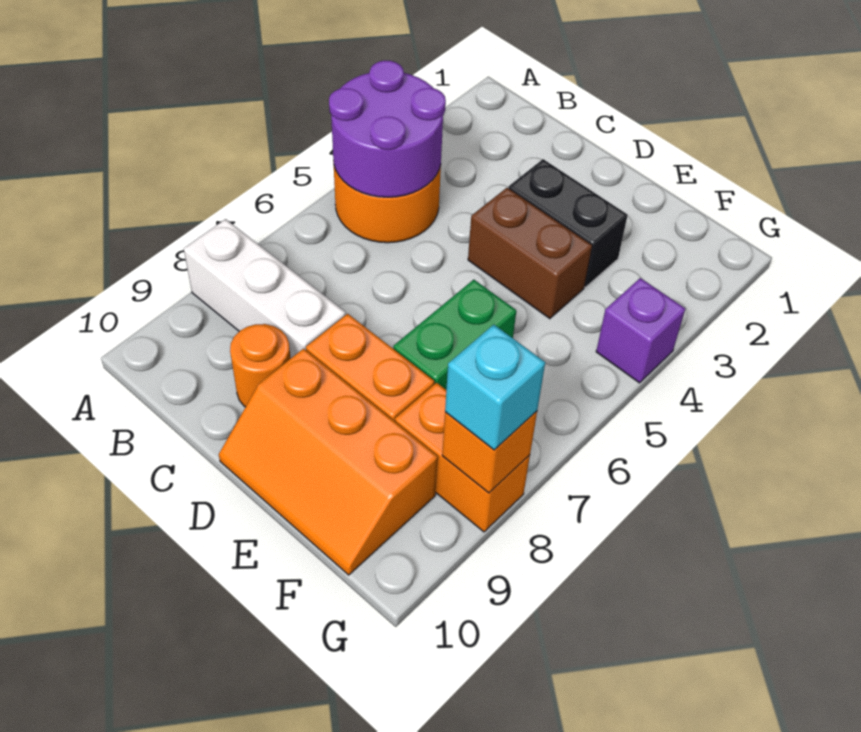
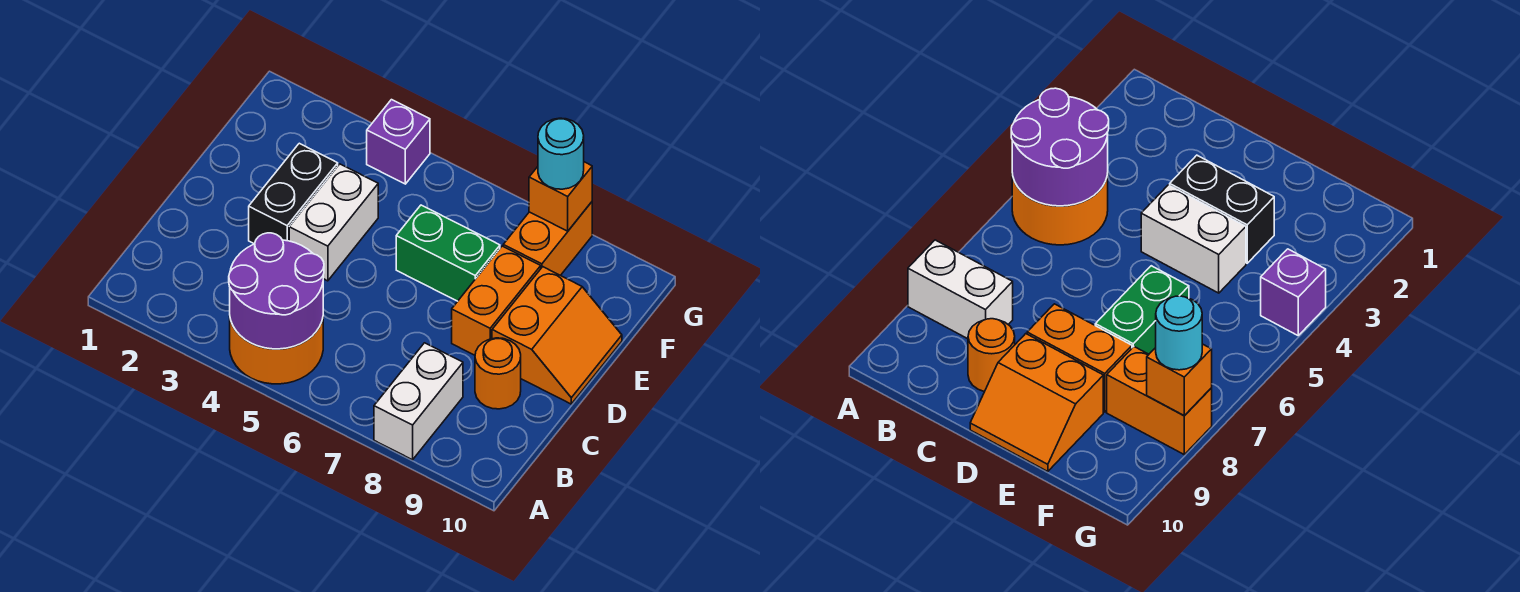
white 1x3 brick [184,219,346,358] -> white 1x2 brick [374,343,463,460]
brown 1x2 brick [468,188,592,319] -> white 1x2 brick [289,164,378,281]
orange 2x3 slope [219,349,438,575] -> orange 2x2 slope [492,267,622,404]
cyan 1x1 brick [445,325,545,450] -> cyan 1x1 round brick [538,118,584,189]

